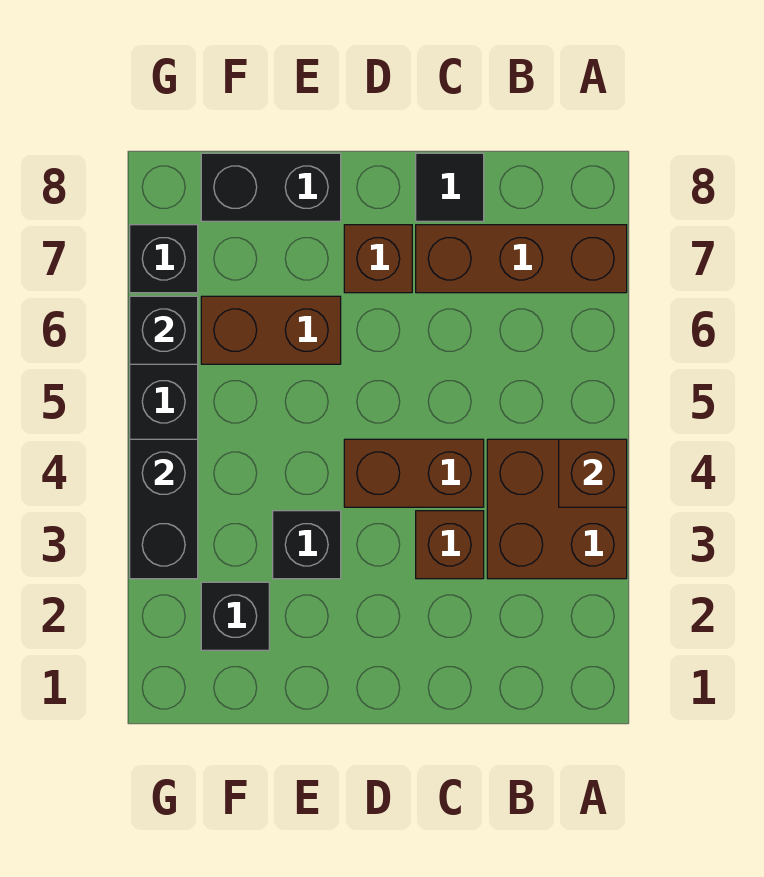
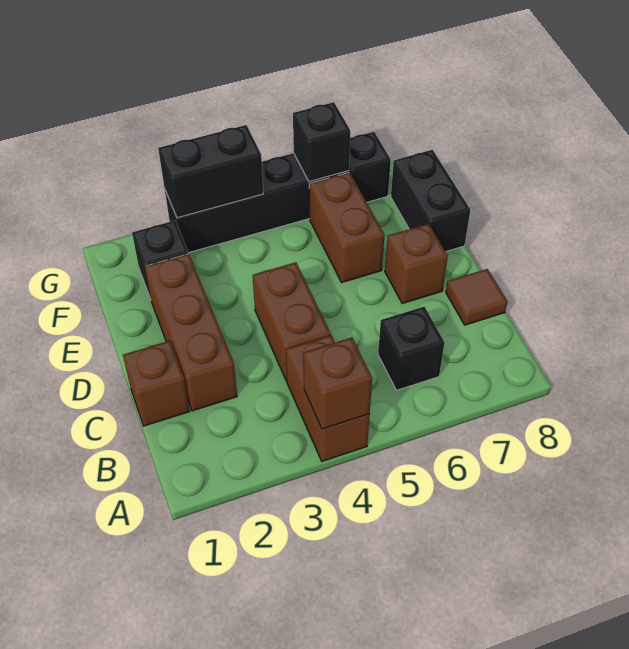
brown 2x2 brick [487,439,627,579] -> brown 1x2 brick [286,335,370,461]
brown 1x3 brick [416,225,627,293] -> brown 1x3 brick moved to [145,254,237,411]
brown 1x1 brick [416,511,484,579] -> brown 1x1 brick moved to [123,341,190,426]
black 1x1 tile [416,153,484,221] -> brown 1x1 tile [446,269,508,325]
black 1x1 brick [273,511,341,579] -> black 1x1 brick moved to [378,307,445,390]

